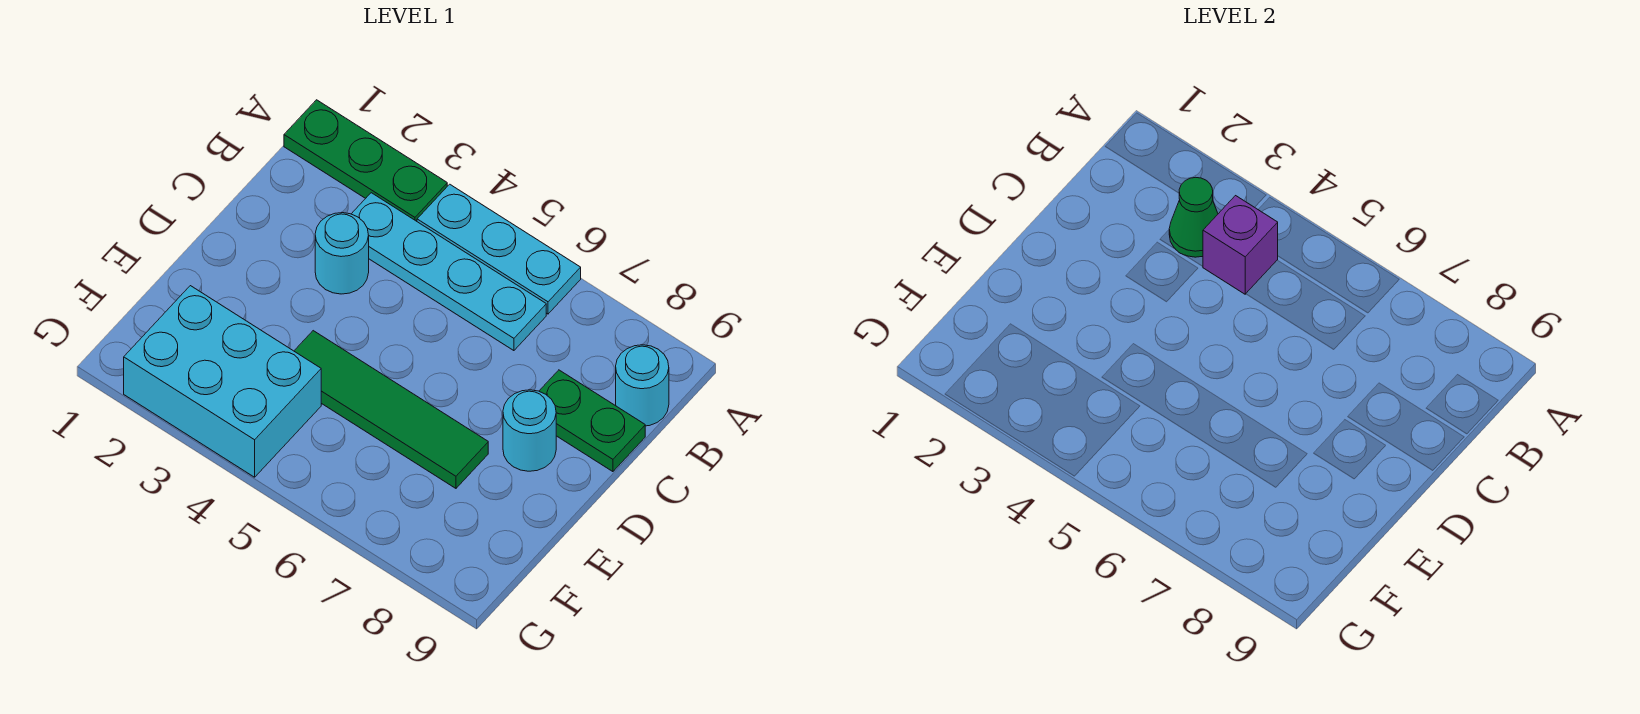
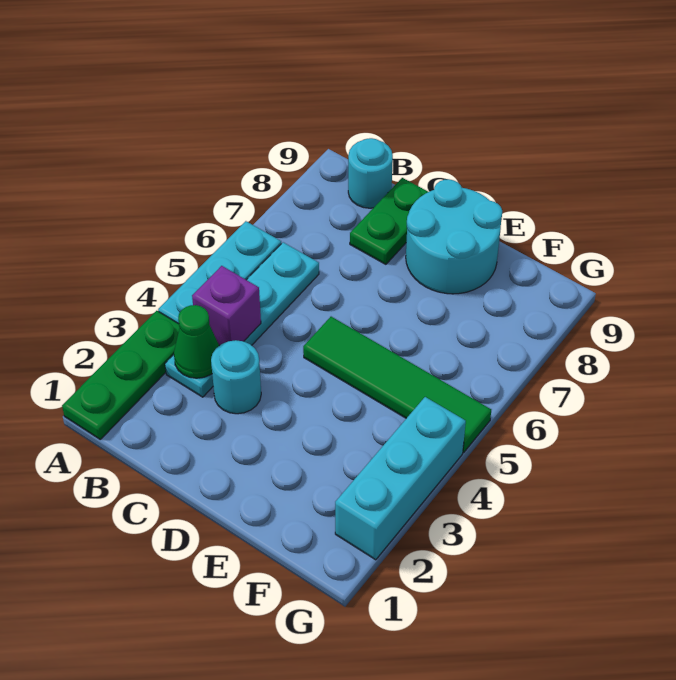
cyan 1x1 round brick [503,390,556,471] -> cyan 2x2 round brick [406,179,502,294]
green 1x4 tile [294,331,488,488] -> green 1x4 tile turned to [303,317,491,453]
cyan 2x3 brick [124,286,321,477] -> cyan 1x3 brick [335,397,466,560]

